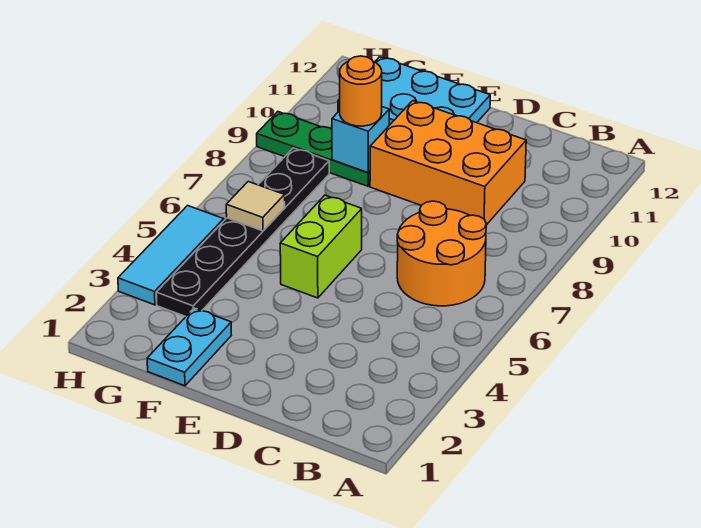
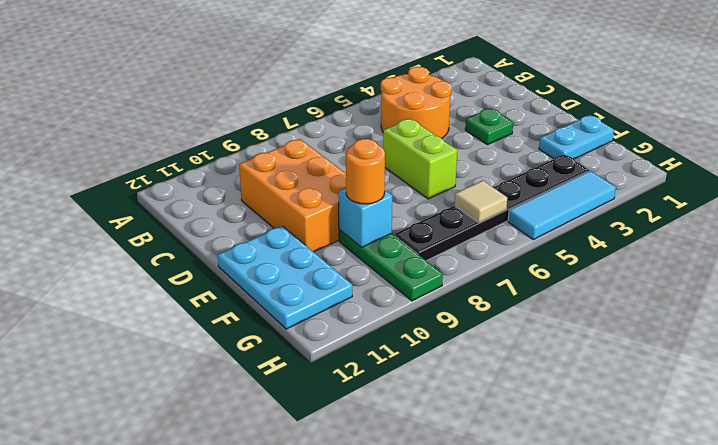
orange 2x2 round brick [397,201,486,306] -> orange 2x2 round brick moved to [381,67,452,138]
none -> green 1x1 plate [465,108,513,145]
lime 1x2 brick [280,195,362,298] -> lime 1x2 brick turned to [383,119,457,199]

